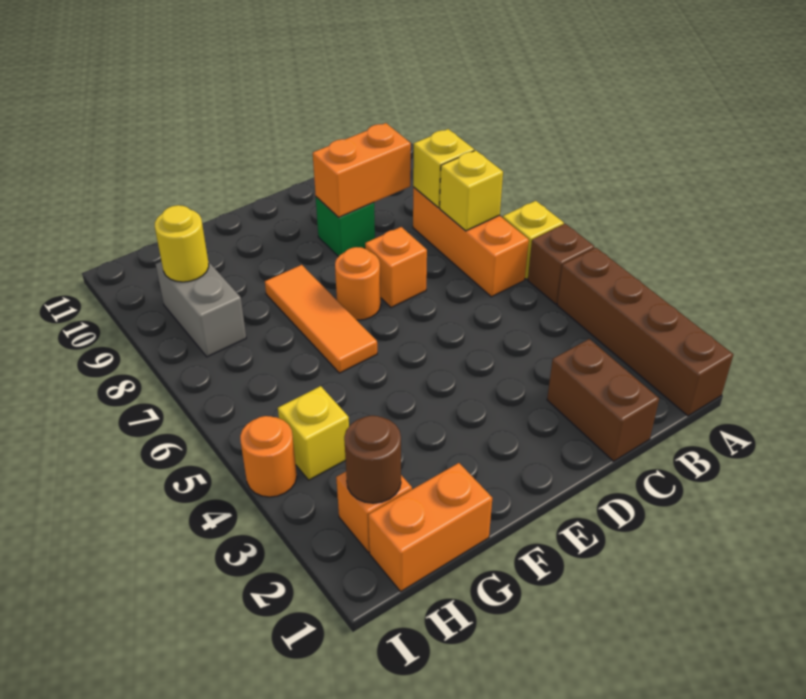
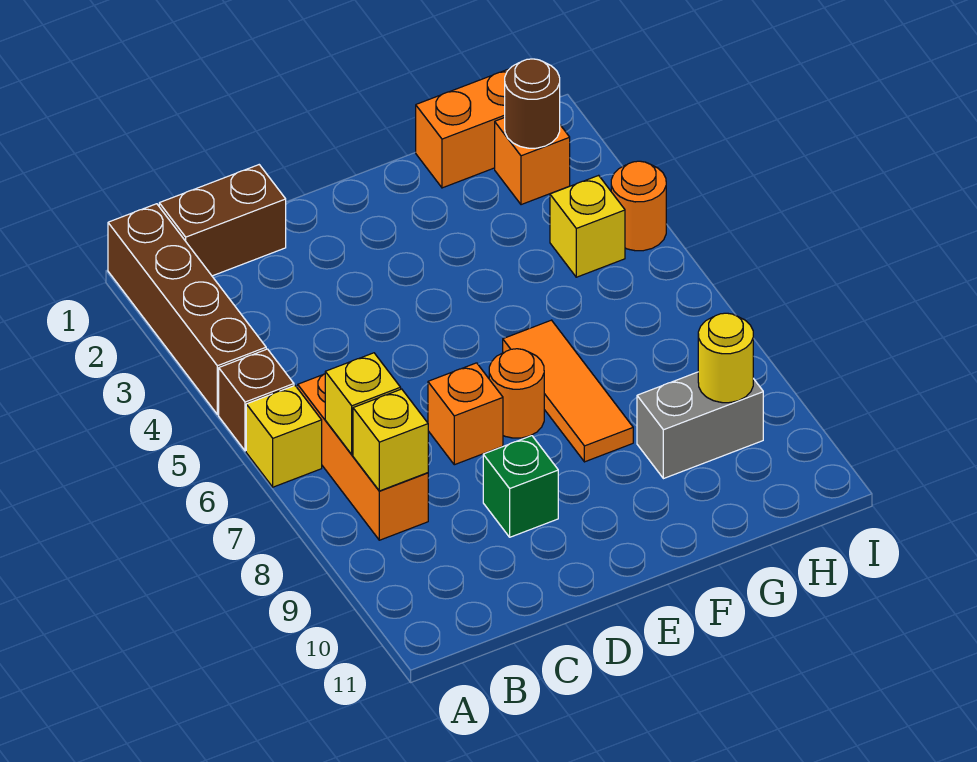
brown 1x2 brick [547,339,659,461] -> brown 1x2 brick turned to [159,165,286,276]
orange 1x2 brick [313,123,411,217] -> none
grey 1x2 brick [156,261,246,357] -> grey 1x2 brick turned to [637,372,763,479]

